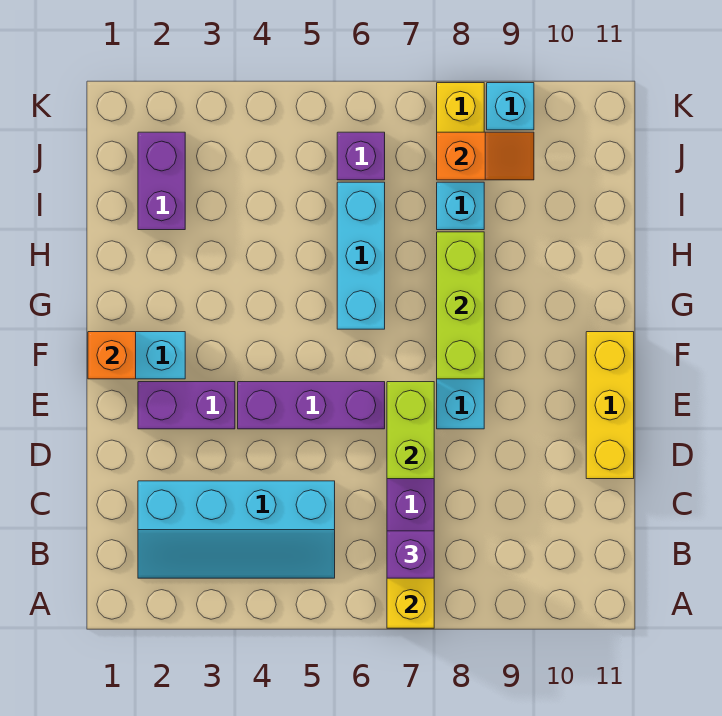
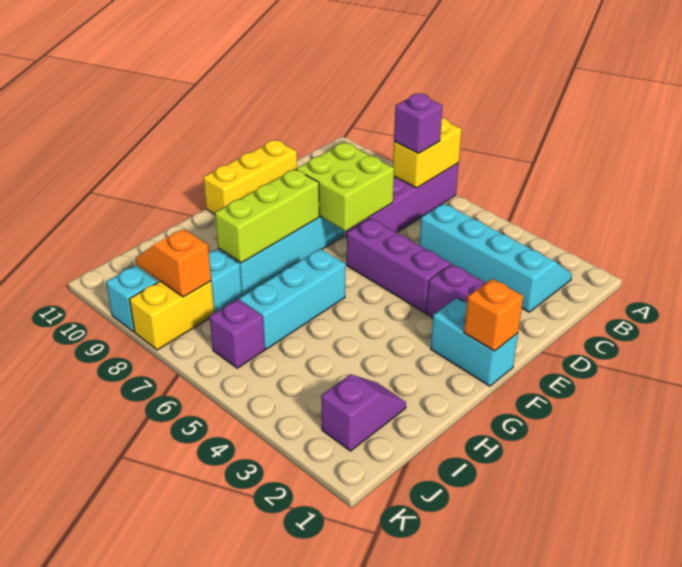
lime 1x2 brick [387,382,434,479] -> lime 2x2 brick [296,142,394,231]
purple 1x2 brick [138,132,185,230] -> purple 1x2 slope [321,374,406,451]

